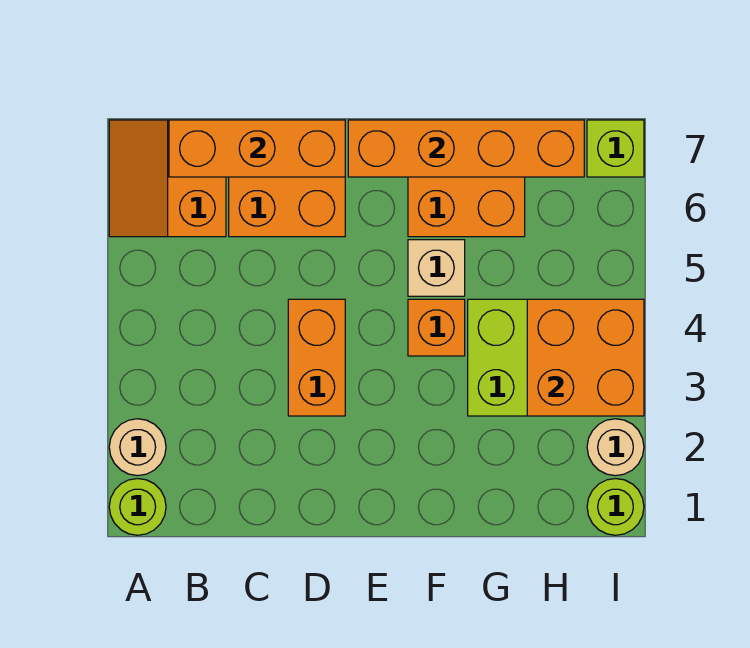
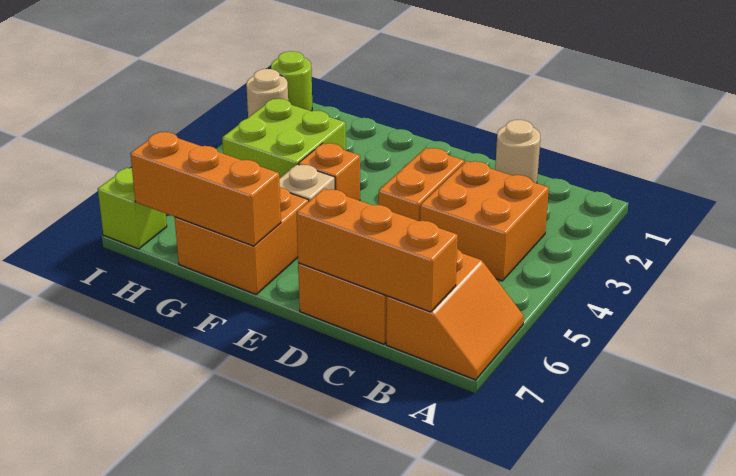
lime 1x1 round brick [109,479,166,535] -> none
tan 1x1 round brick [109,419,166,476] -> tan 1x1 round brick moved to [495,120,540,183]
orange 1x4 brick [348,120,584,177] -> orange 1x3 brick [130,132,281,246]
orange 2x2 brick [527,299,644,416] -> orange 2x2 brick moved to [420,161,549,281]

